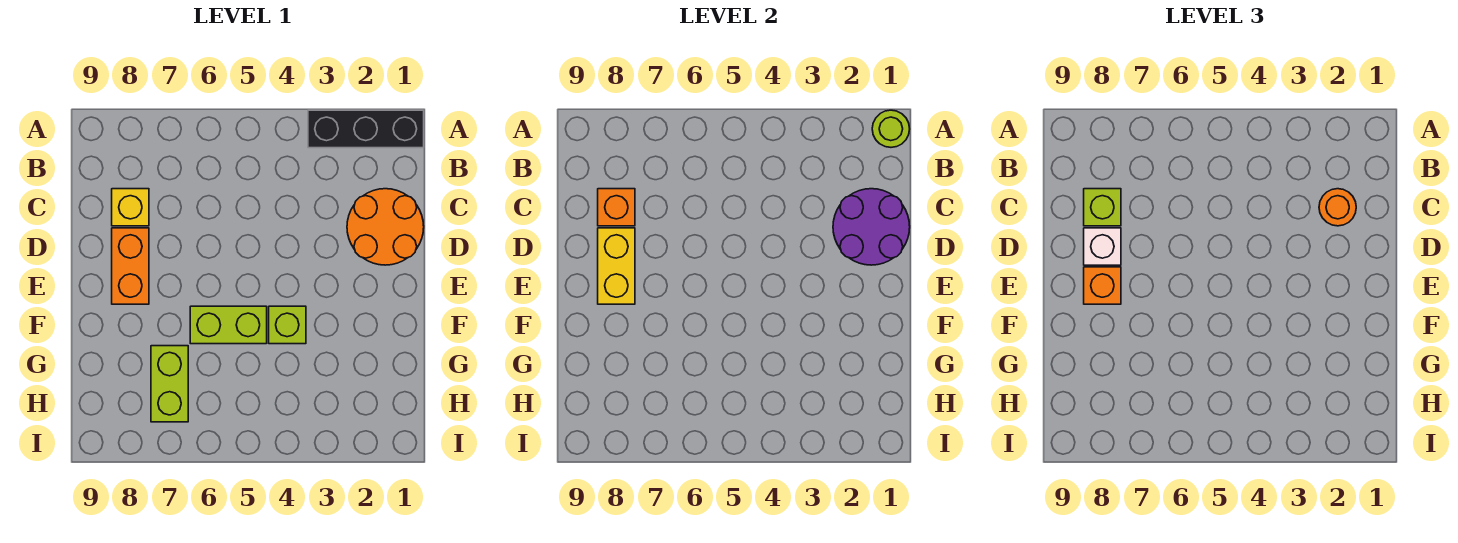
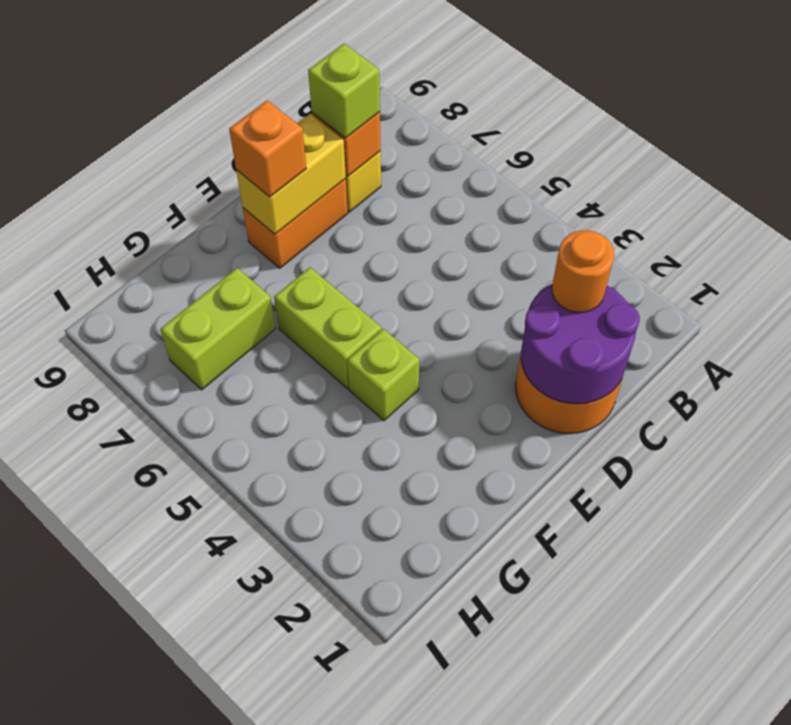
black 1x3 brick [308,110,424,148] -> none
lime 1x1 round brick [872,110,910,147] -> none
white 1x1 brick [1084,228,1121,265] -> none

